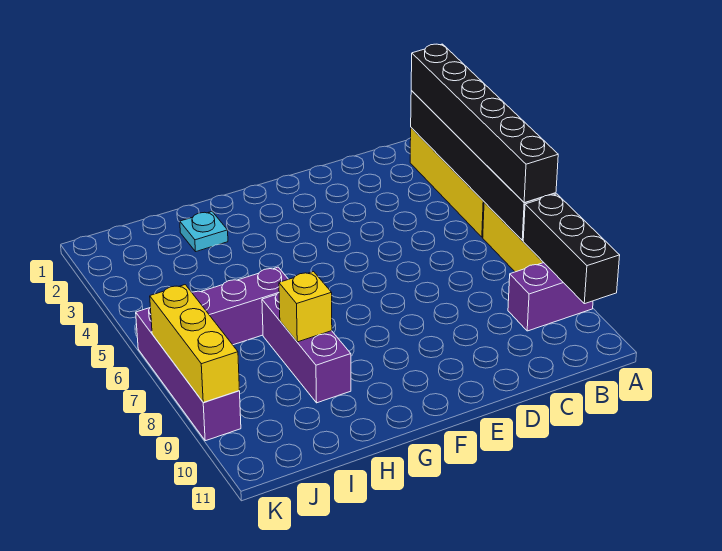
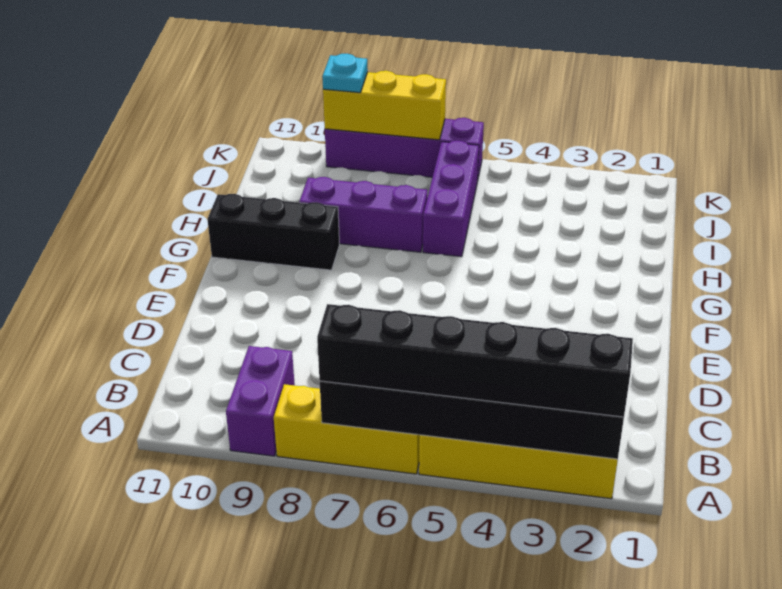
black 1x3 brick [523,194,620,304] -> black 1x3 brick moved to [207,194,339,270]
cyan 1x1 plate [180,212,228,252] -> cyan 1x1 plate moved to [322,54,368,93]
yellow 1x1 brick [279,272,332,342] -> none

